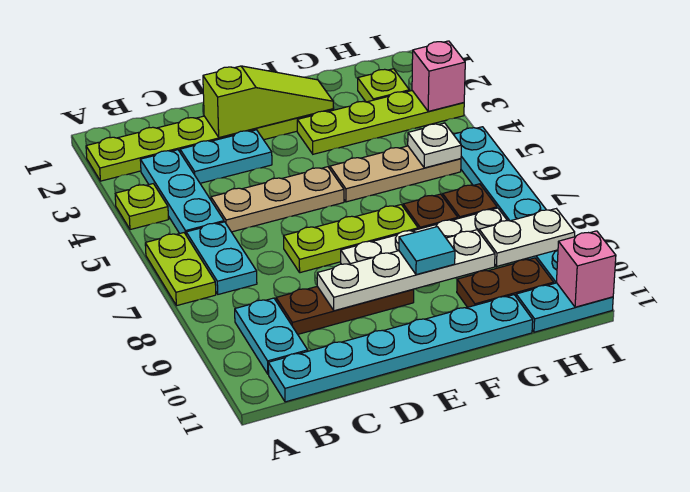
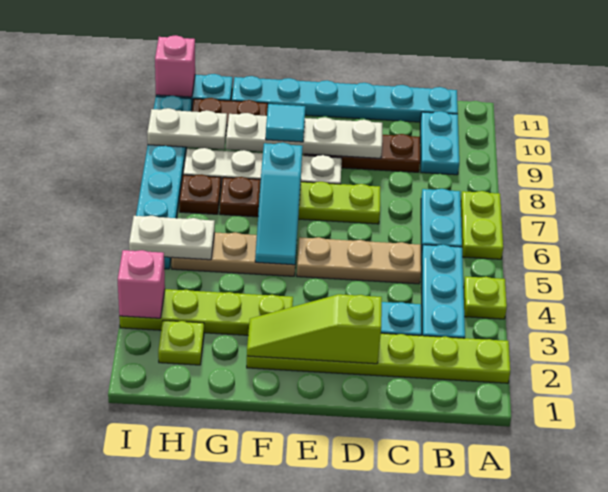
none -> cyan 1x3 slope [255,143,303,265]
white 1x1 plate [408,123,461,168] -> white 1x2 plate [129,216,215,260]

